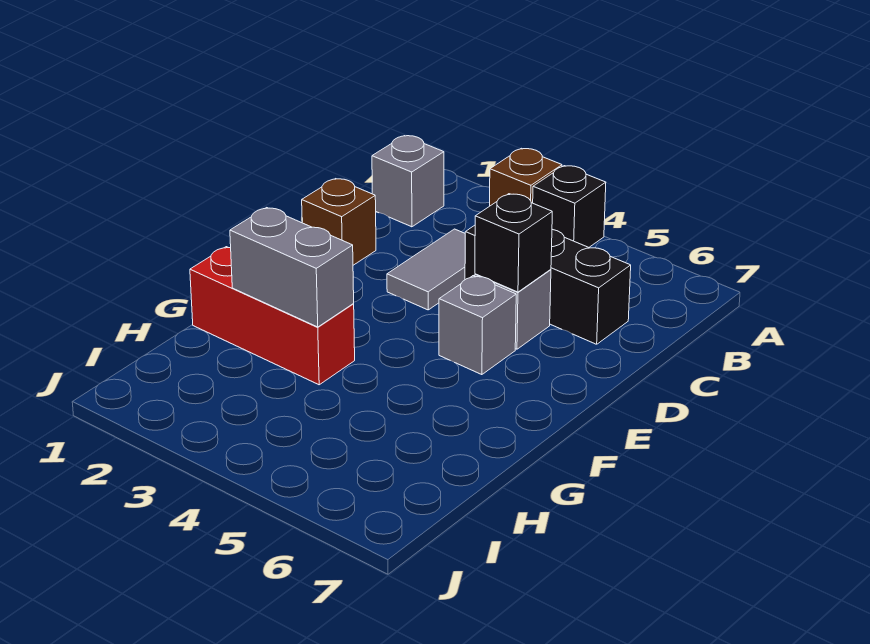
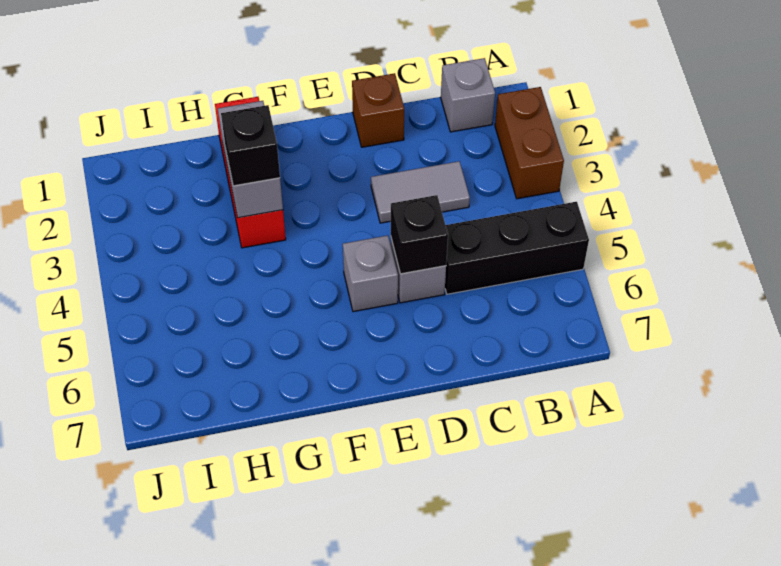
brown 1x1 brick [490,148,562,206] -> brown 1x2 brick [495,87,564,199]
black 1x1 brick [533,166,606,247] -> black 1x1 brick moved to [221,105,280,186]
black 1x3 brick [465,225,631,344] -> black 1x3 brick turned to [445,202,589,294]

